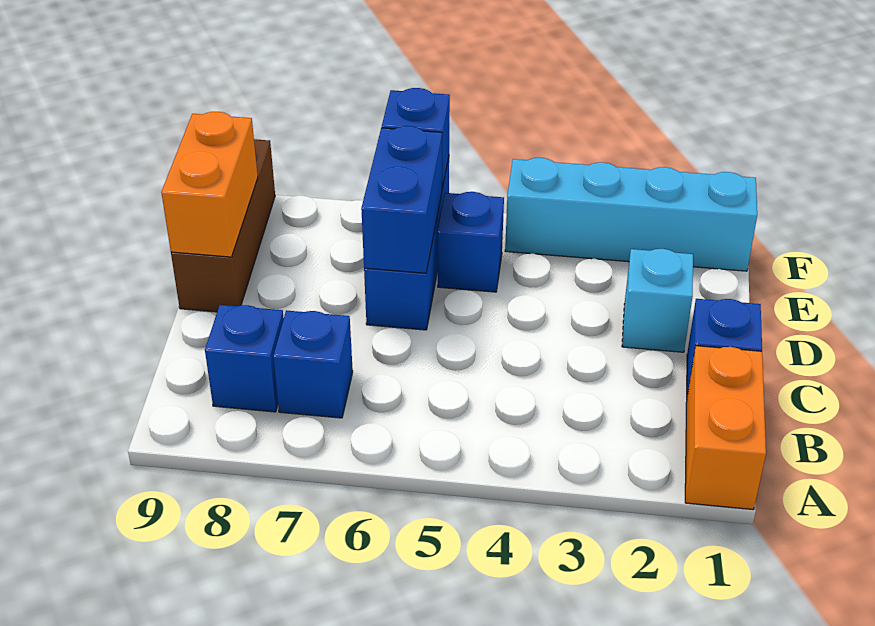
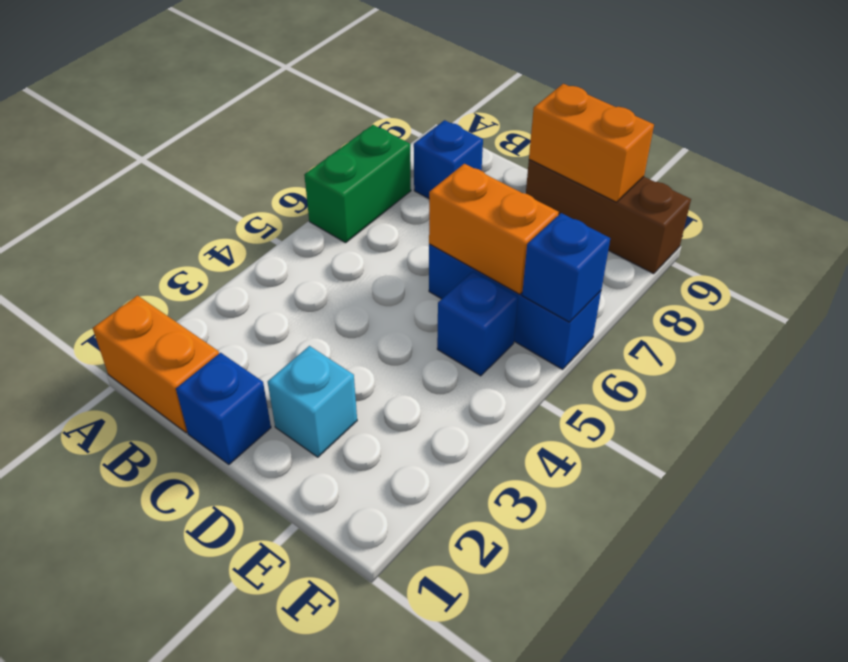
none -> green 1x2 brick [304,125,411,243]
blue 1x1 brick [273,311,353,418] -> none
blue 1x2 brick [361,126,442,273] -> orange 1x2 brick [429,164,559,294]
cyan 1x4 brick [505,158,757,271] -> none

